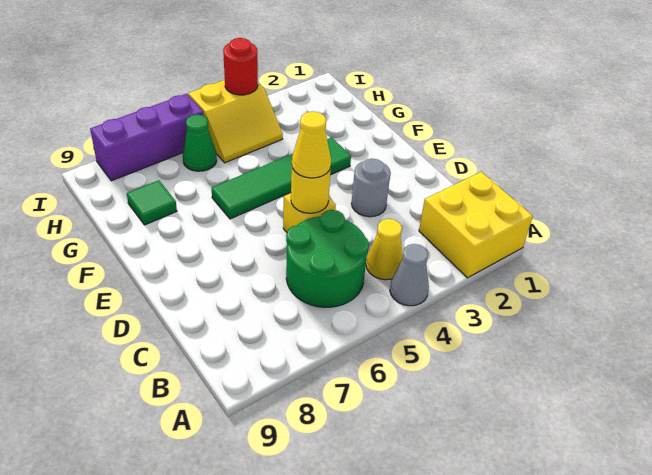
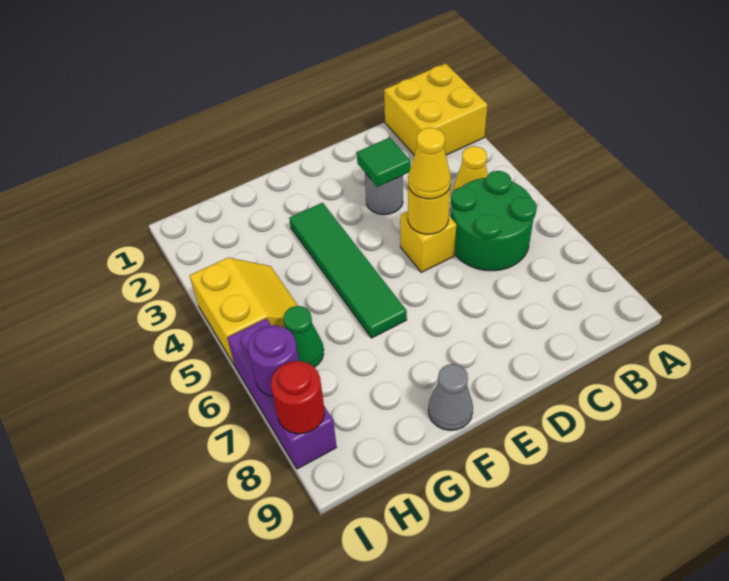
grey 1x1 cone [390,244,429,306] -> grey 1x1 cone moved to [428,364,473,430]
green 1x1 tile [127,180,177,225] -> green 1x1 tile moved to [357,138,411,187]
red 1x1 round brick [223,38,258,95] -> red 1x1 round brick moved to [271,361,325,434]
none -> purple 1x1 round brick [248,325,299,396]

